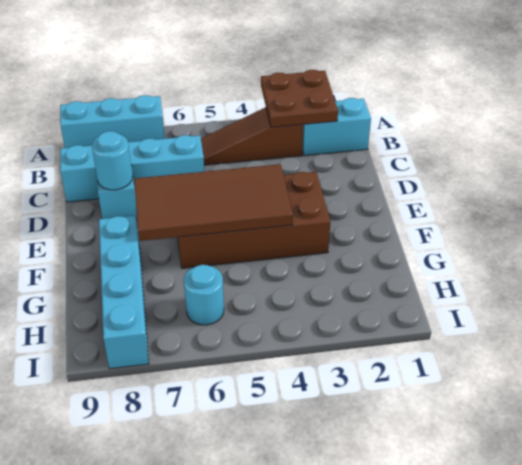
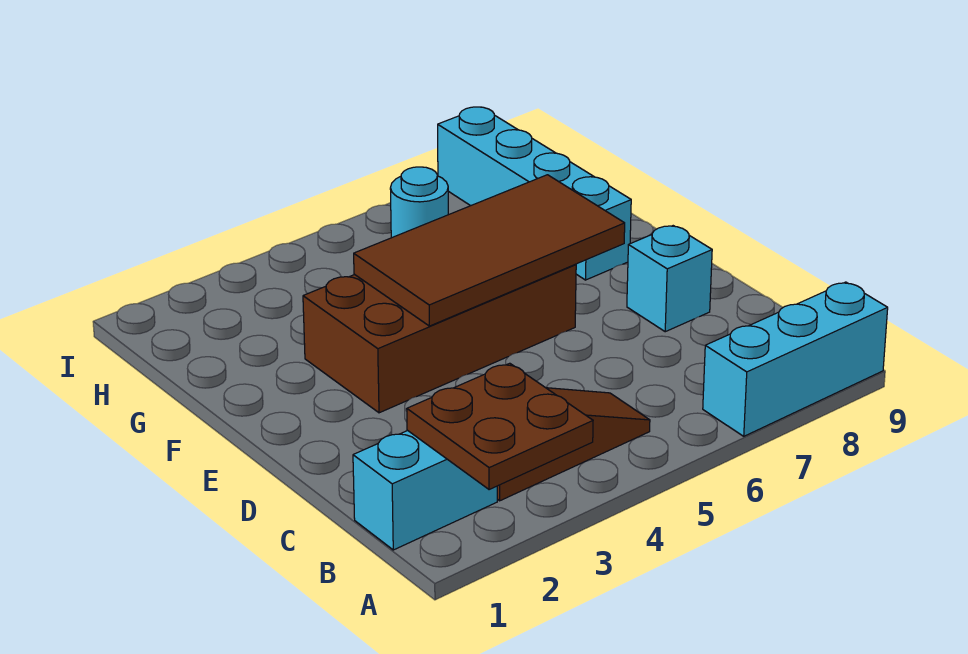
cyan 1x4 brick [60,135,204,202] -> none
cyan 1x1 round brick [92,131,133,190] -> none

